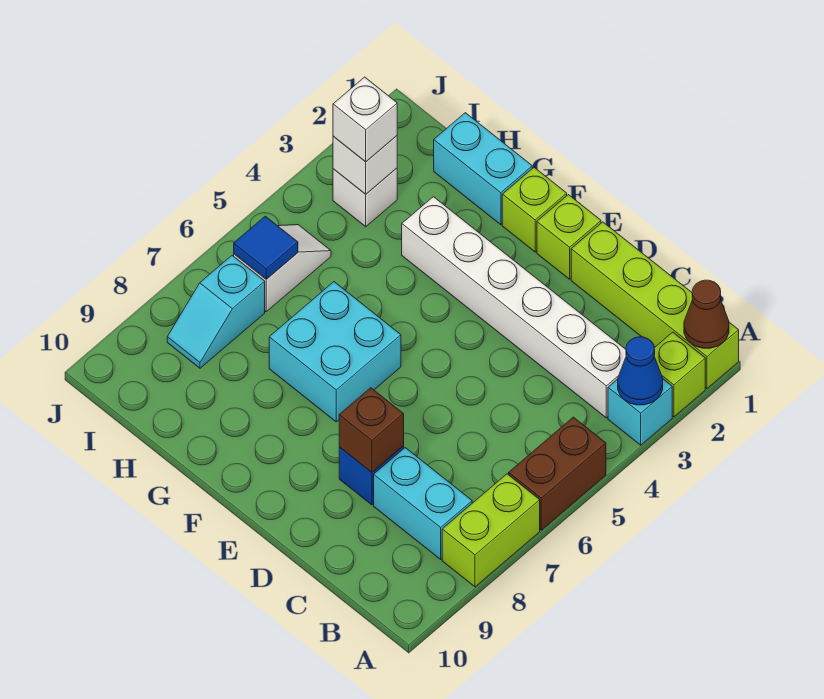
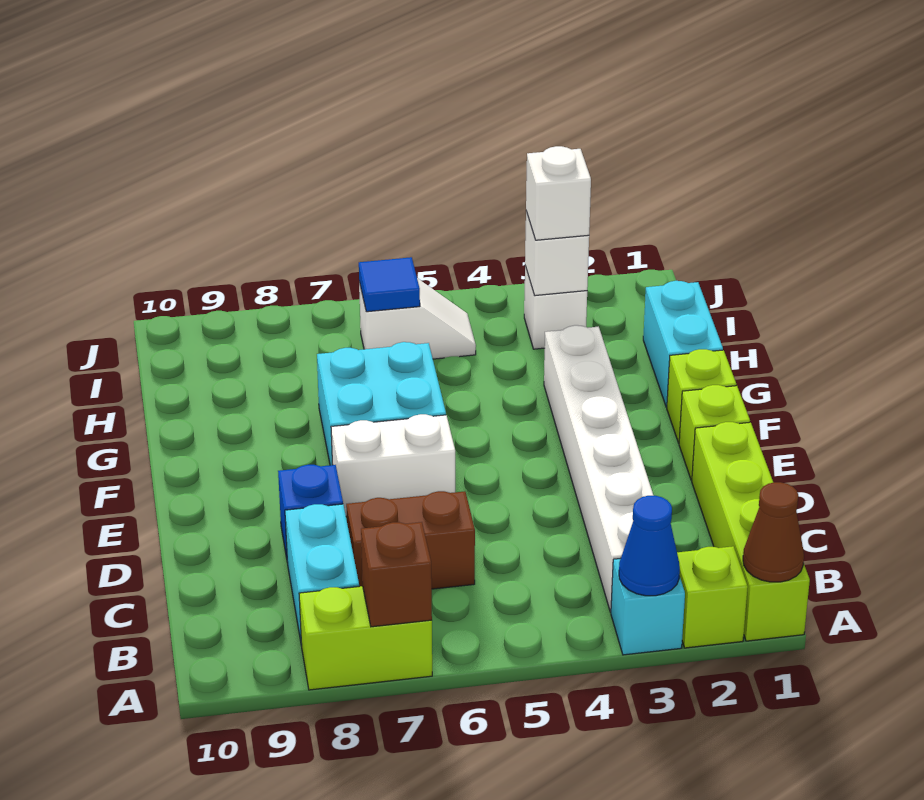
brown 1x2 brick [509,417,606,530] -> brown 1x2 brick moved to [346,491,475,589]
brown 1x1 brick [339,388,404,472] -> brown 1x1 brick moved to [361,522,432,627]
none -> white 1x2 brick [331,414,455,516]
cyan 1x2 slope [167,256,265,368] -> none

